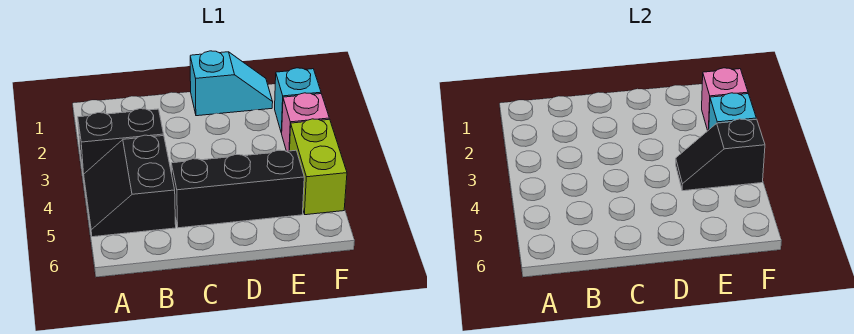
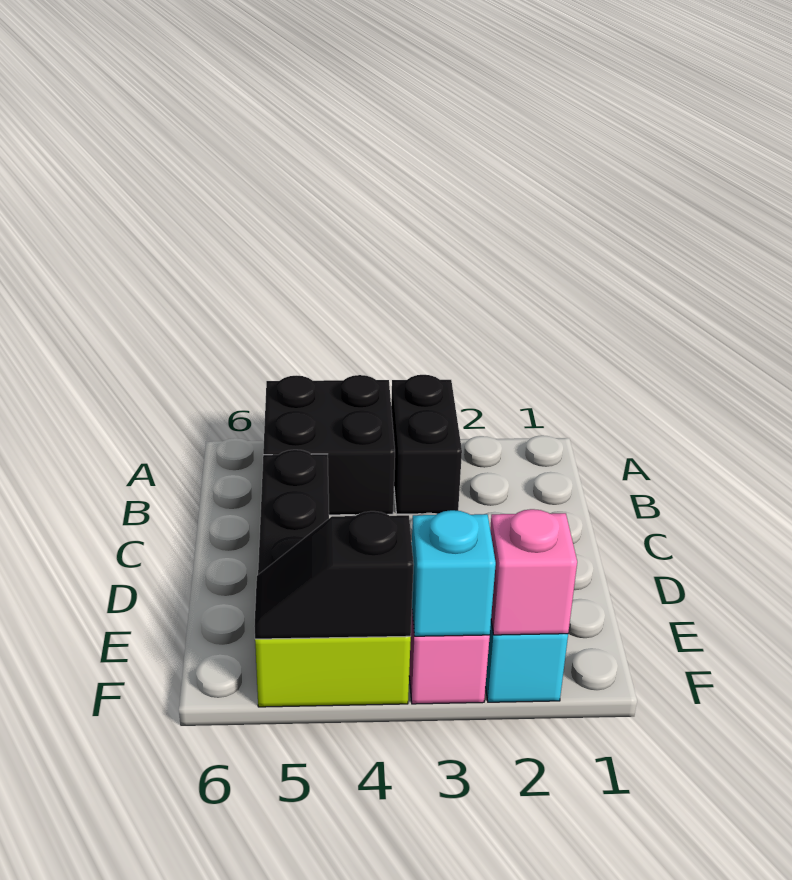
black 2x2 slope [84,135,176,237] -> black 2x2 brick [263,375,395,515]
cyan 1x2 slope [190,51,273,116] -> none
black 1x2 slope [676,119,765,191] -> black 1x2 slope turned to [254,511,414,639]

